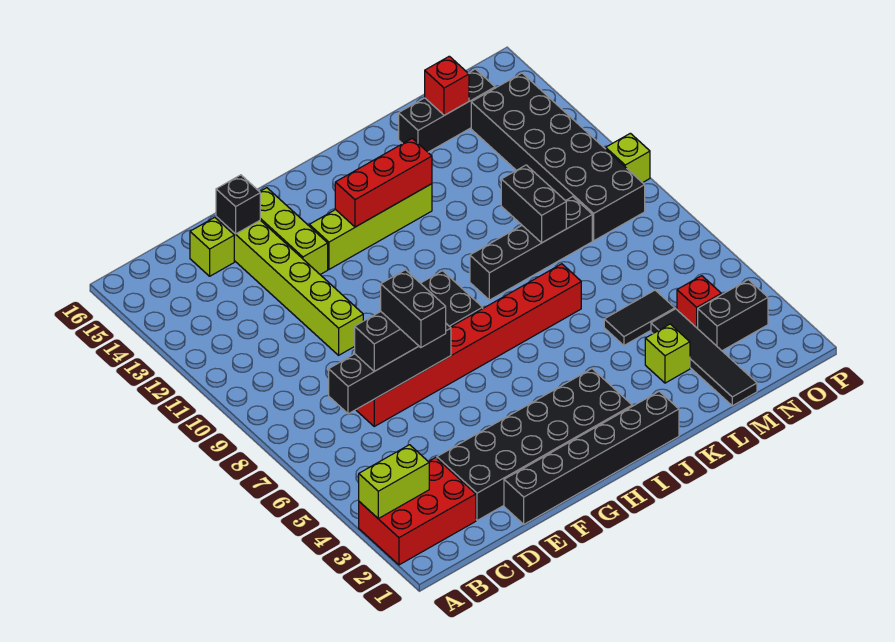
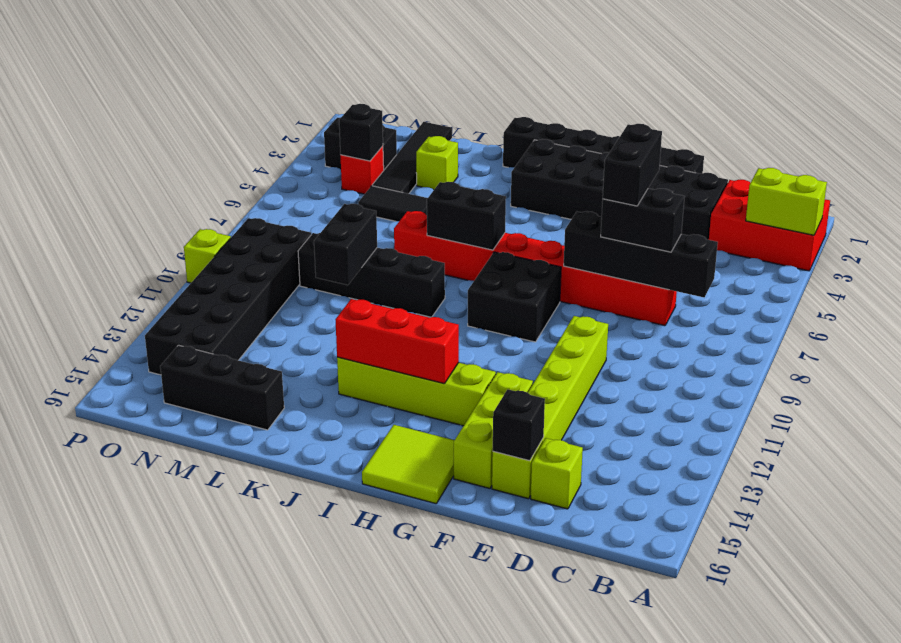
none -> lime 2x2 tile [362,425,454,504]
none -> black 1x2 brick [427,182,506,250]
red 1x1 brick [425,56,469,115] -> none
none -> black 1x1 brick [339,104,383,161]

